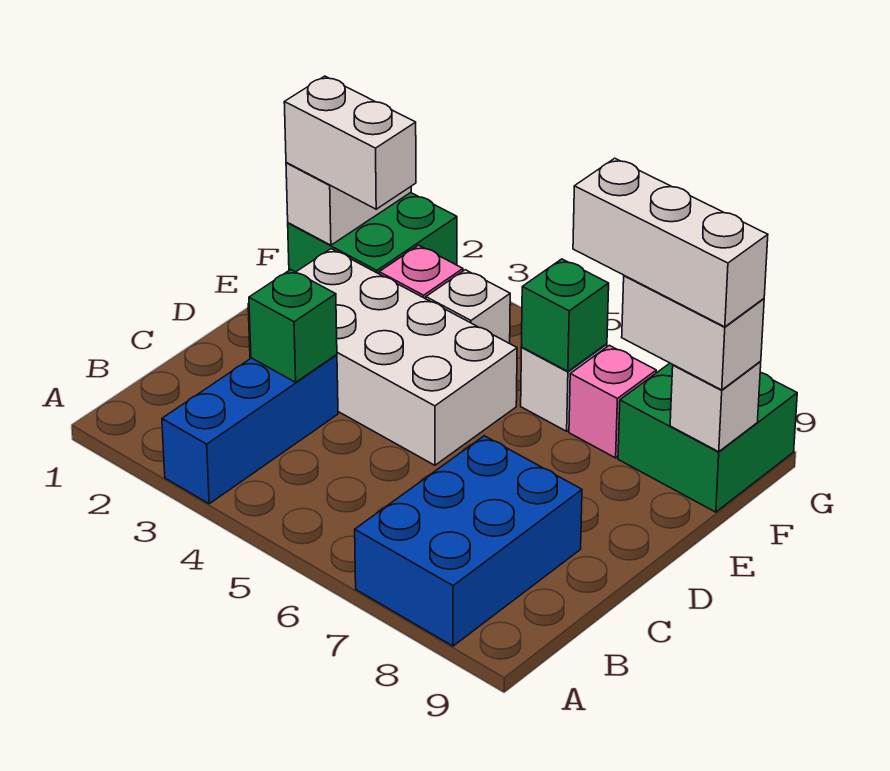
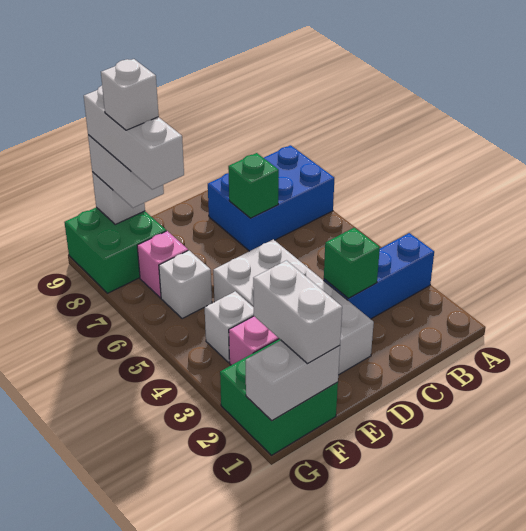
green 1x1 brick [521,259,609,371] -> green 1x1 brick moved to [228,153,279,218]
none -> white 1x1 brick [101,59,159,130]

